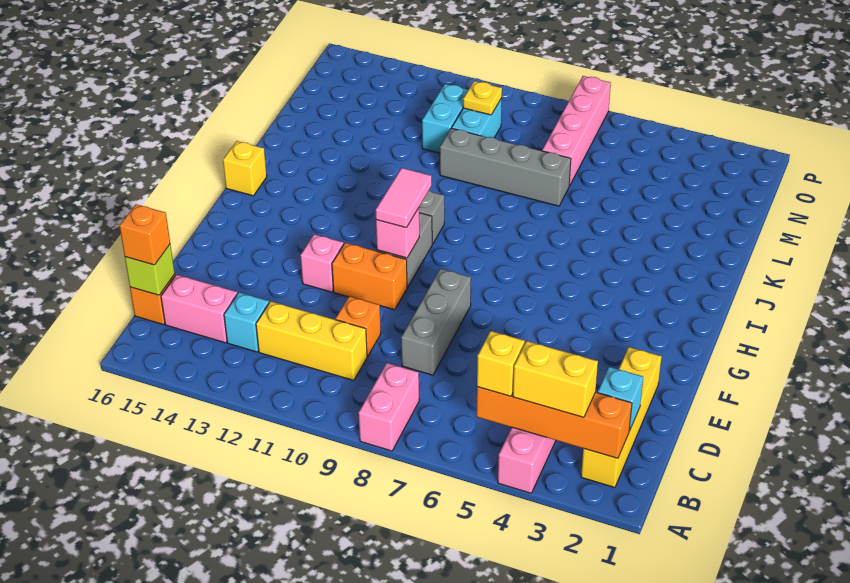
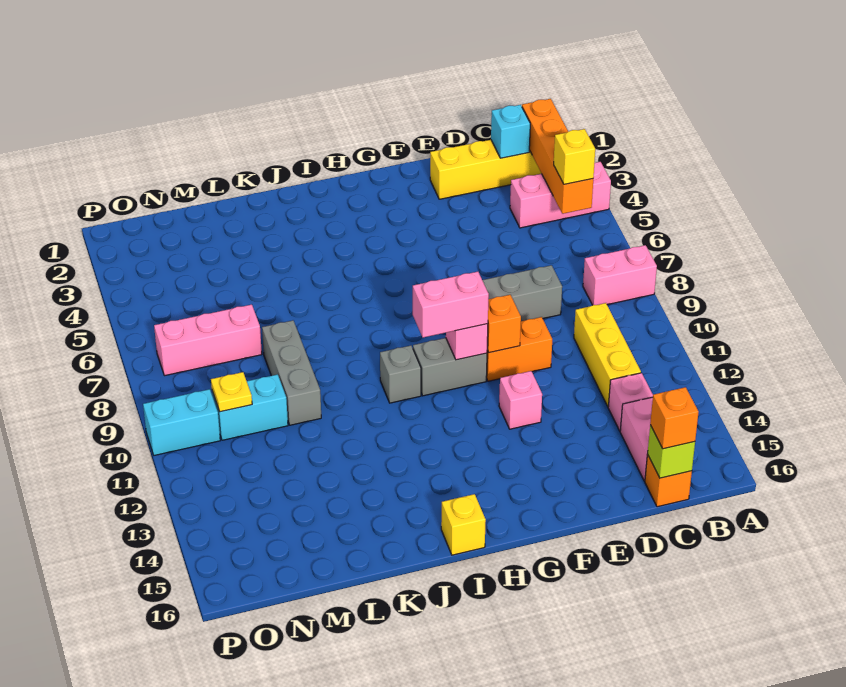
yellow 1x2 brick [513,341,598,417] -> none
cyan 1x1 brick [224,292,269,352] -> pink 1x1 brick [608,373,653,431]
orange 1x1 brick [336,296,381,356] -> orange 1x1 brick moved to [487,295,521,353]
orange 1x2 brick [332,243,407,310] -> orange 1x2 brick turned to [486,317,552,381]
pink 1x2 tile [376,168,432,228] -> pink 1x2 brick [413,272,489,338]
grey 1x4 brick [440,128,571,206] -> grey 1x3 brick [262,320,321,425]
pink 1x4 brick [542,76,611,186] -> pink 1x3 brick [154,305,262,376]
cyan 1x2 brick [422,84,468,153] -> cyan 1x2 brick moved to [143,389,220,455]

